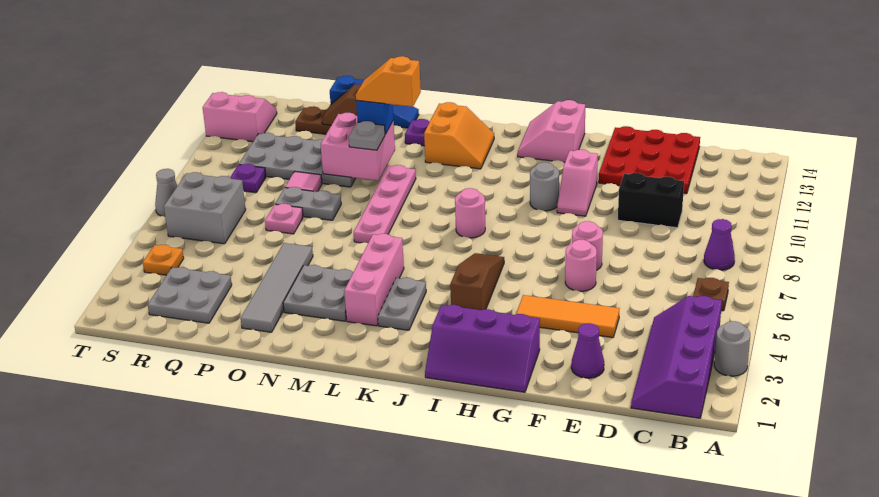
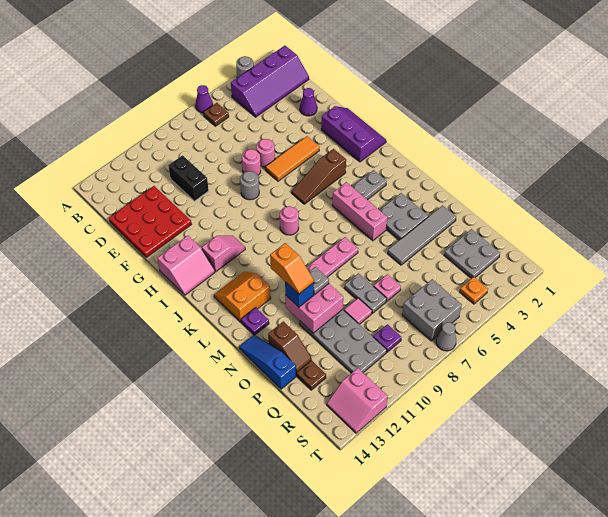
purple 1x1 cone [704,219,735,270] -> purple 1x1 cone moved to [195,85,213,113]
orange 1x3 tile [516,295,620,338] -> orange 1x3 tile turned to [266,136,319,181]
pink 1x2 slope [557,149,598,216] -> pink 1x2 slope moved to [202,235,245,272]
grey 1x1 round brick [530,162,559,211] -> grey 1x1 round brick moved to [240,171,259,200]
pink 1x3 brick [344,234,404,326] -> pink 1x3 brick turned to [332,182,387,241]

